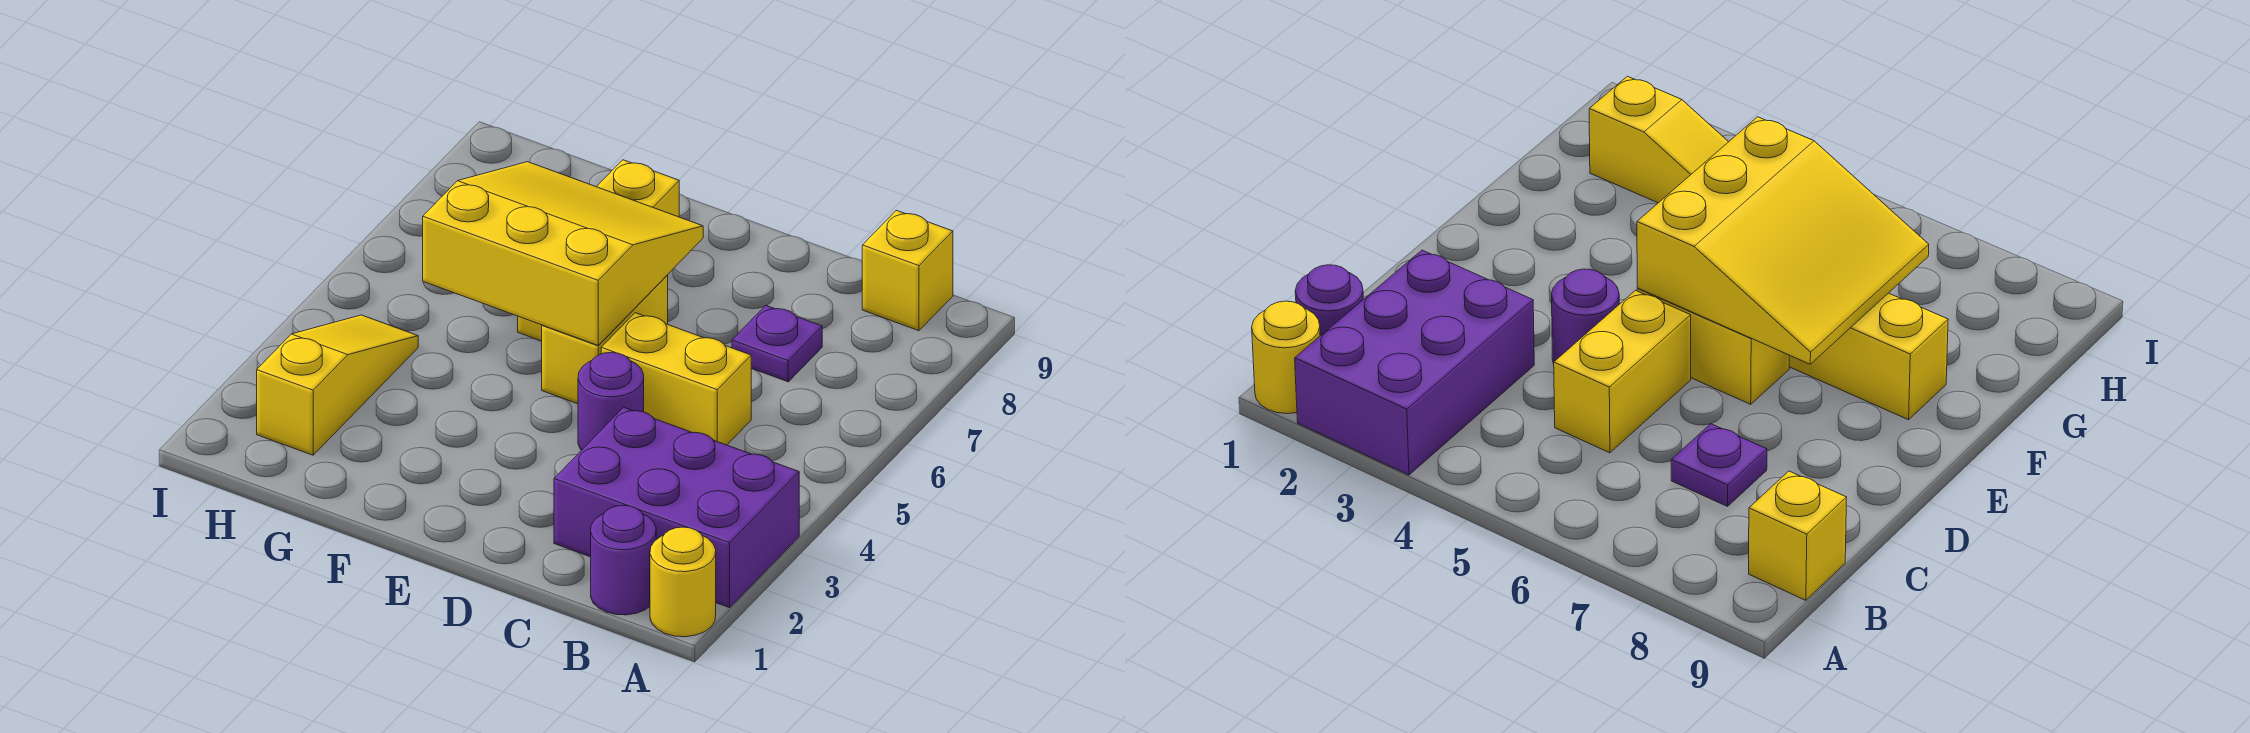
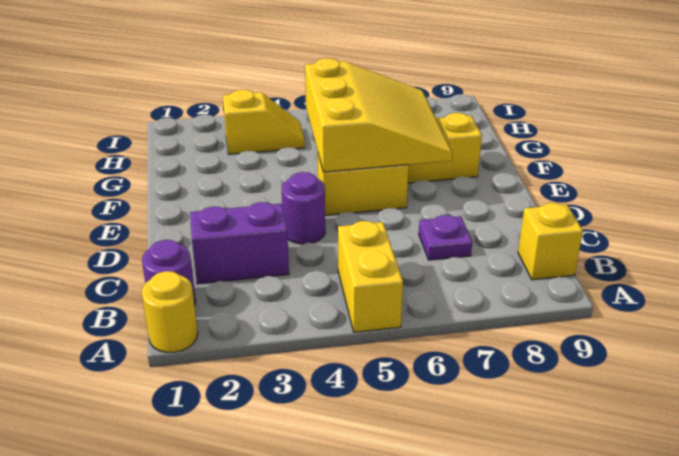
purple 2x3 brick [554,407,799,608] -> purple 1x2 brick [190,202,289,284]
yellow 1x2 brick [601,313,751,445] -> yellow 1x2 brick moved to [338,221,403,332]
yellow 1x3 slope [257,315,418,455] -> yellow 1x2 slope [223,89,305,154]

